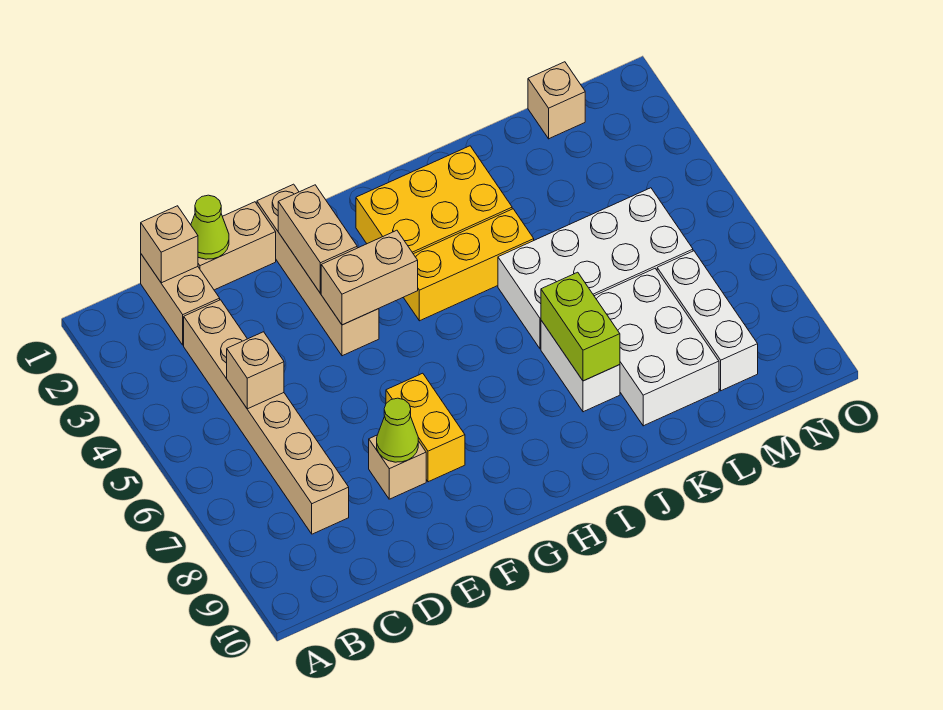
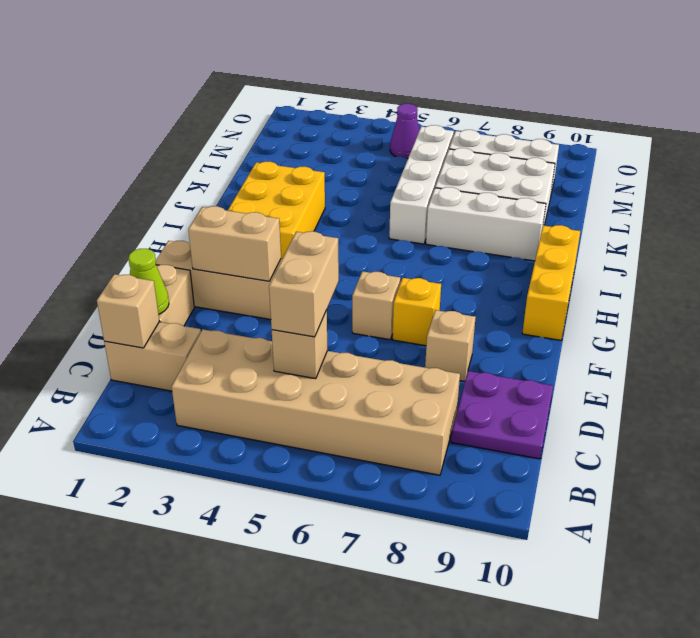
tan 1x6 brick [184,300,349,534] -> tan 2x6 brick [172,329,460,475]
none -> purple 2x2 plate [451,371,553,459]
lime 1x1 cone [377,398,418,462] -> none
tan 1x2 brick [321,230,418,325] -> tan 1x2 brick moved to [269,231,339,337]
yellow 1x2 brick [386,373,465,482] -> yellow 1x1 brick [392,278,441,346]
yellow 1x3 brick [403,209,534,321] -> yellow 1x3 brick moved to [522,225,580,340]
white 2x4 brick [498,188,693,349] -> white 1x4 brick [389,125,454,244]
white 1x2 brick [541,320,620,412] -> white 1x3 brick [426,187,546,261]
lime 1x2 brick [541,272,620,381] -> none
tan 1x1 brick [528,62,585,139] -> tan 1x1 brick moved to [352,271,400,340]
none -> purple 1x1 cone [390,104,419,159]

